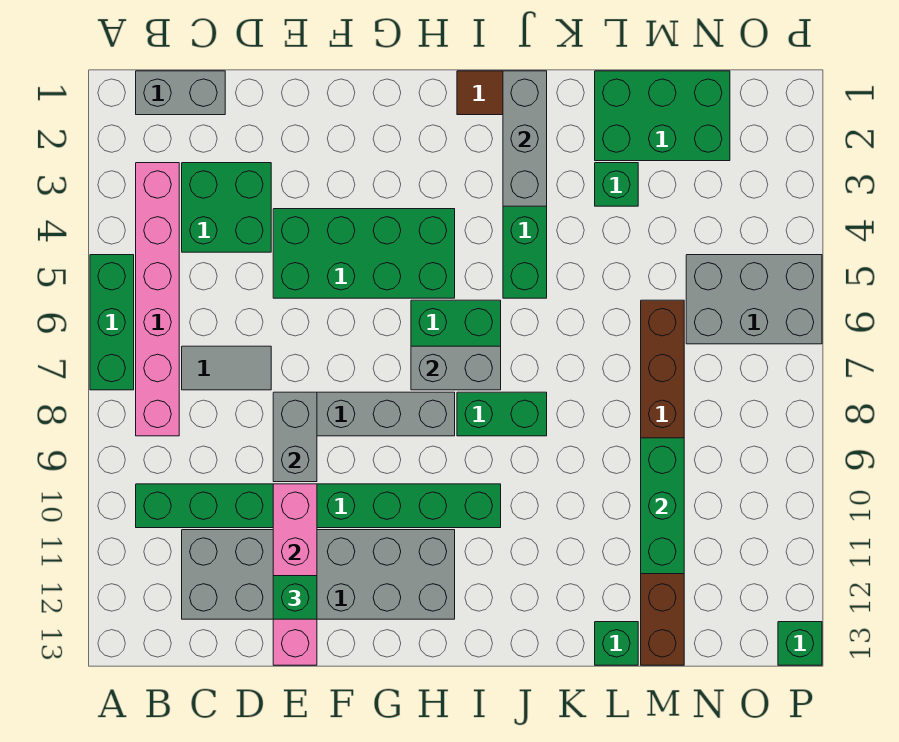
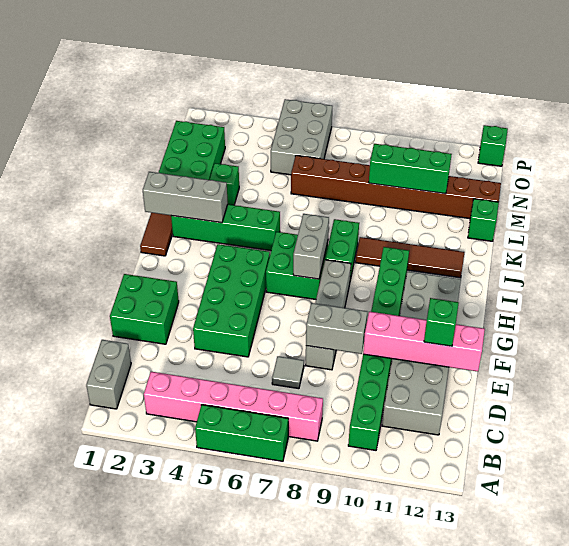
green 2x2 brick [182,163,271,252] -> green 2x2 brick moved to [110,274,179,344]
grey 1x2 tile [182,346,271,390] -> grey 1x1 tile [272,356,304,389]
none -> brown 1x4 tile [355,237,465,278]

